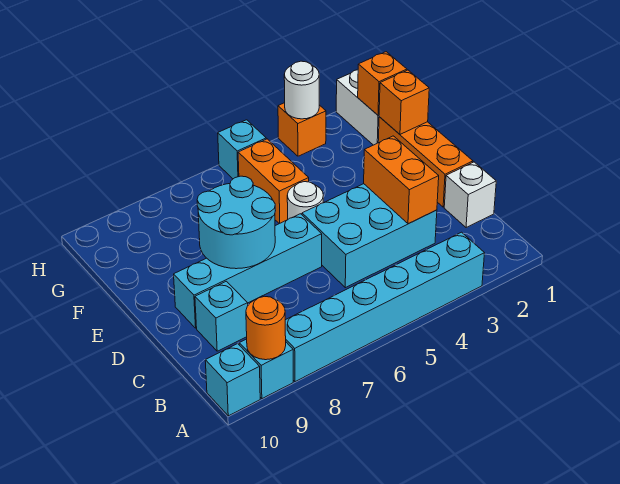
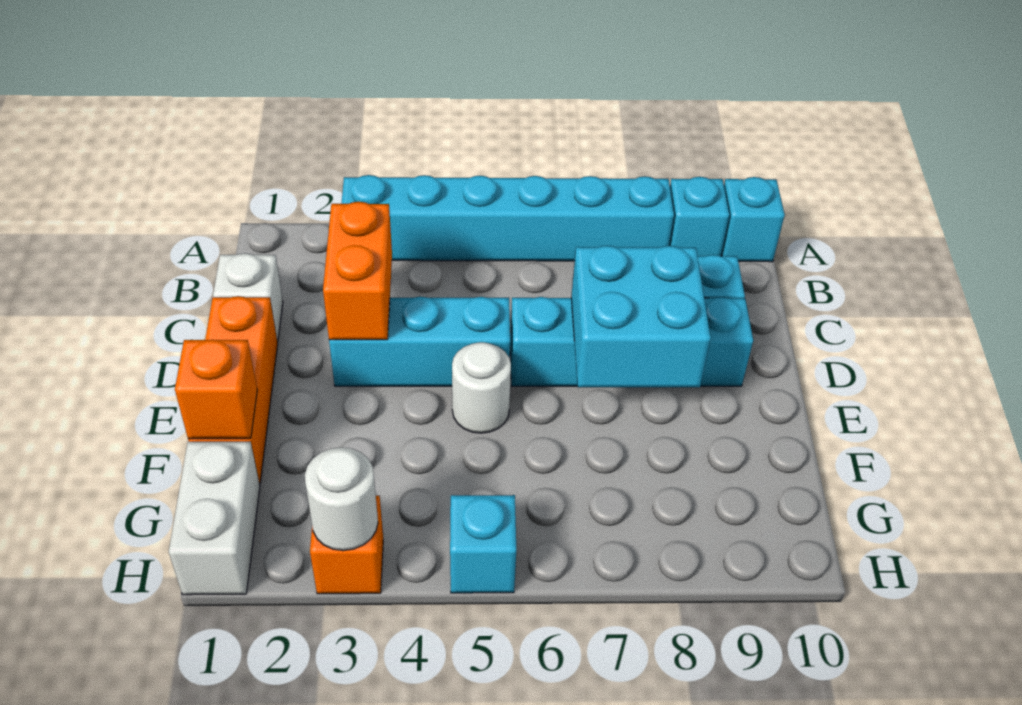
orange 1x1 round brick [246,296,286,360] -> none
cyan 2x3 brick [302,184,437,288] -> cyan 1x3 brick [329,297,510,386]
cyan 2x2 round brick [197,176,275,269] -> cyan 2x2 brick [571,246,711,387]
orange 1x2 brick [238,139,309,224] -> none
orange 1x1 brick [358,52,407,115] -> none

